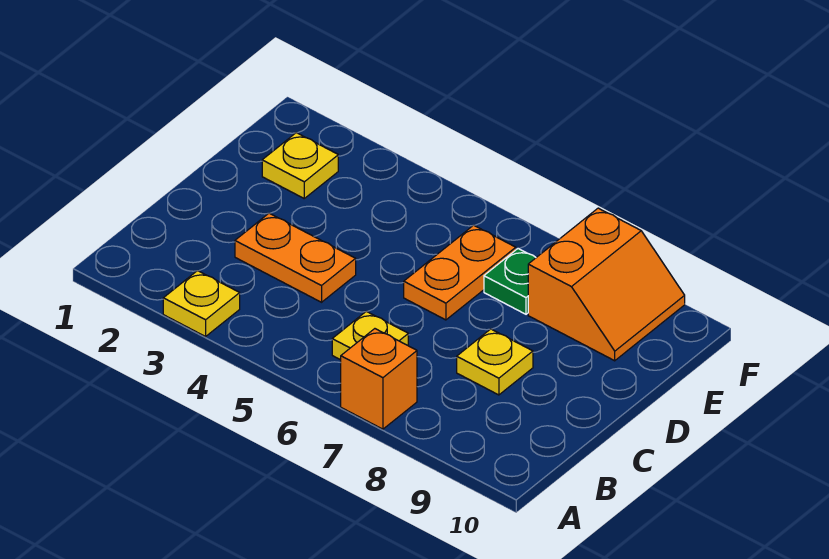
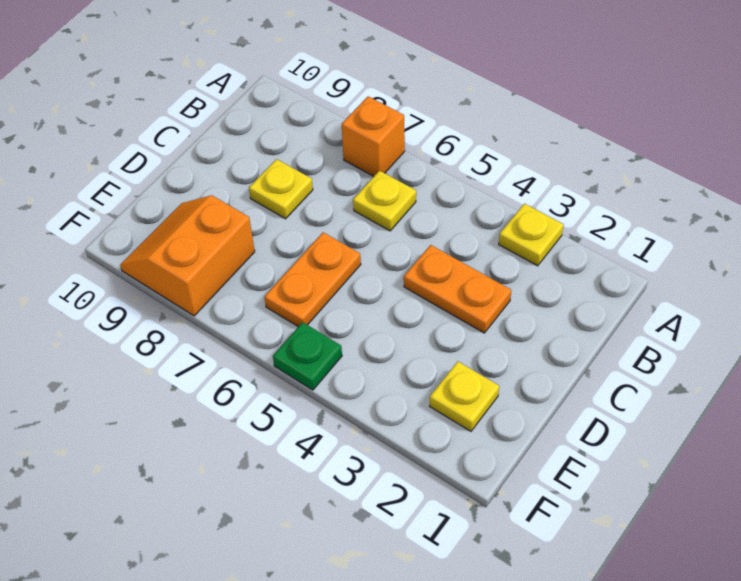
green 1x1 plate [484,249,536,314] -> green 1x1 plate moved to [273,322,342,390]

